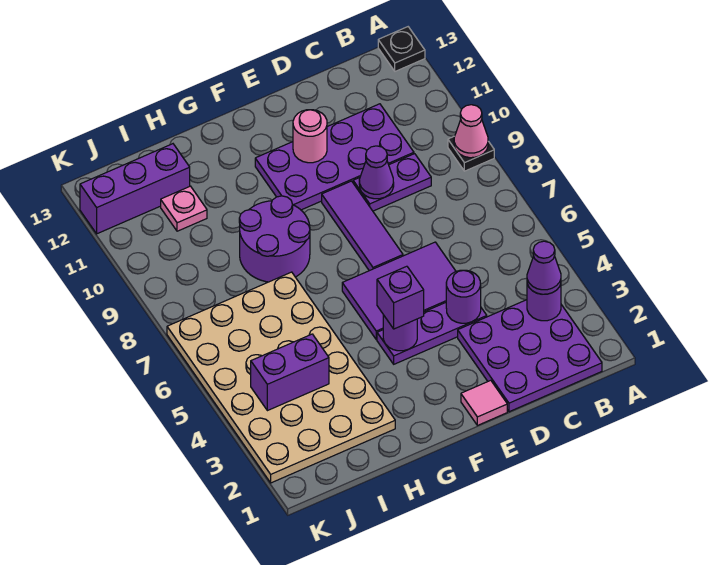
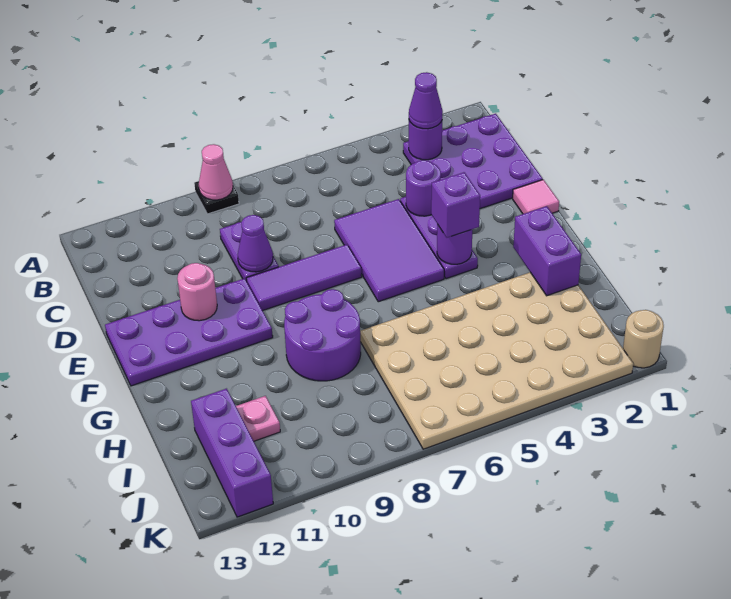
black 1x1 plate [378,27,425,71] -> none
purple 2x4 plate [255,104,414,210] -> purple 2x4 plate turned to [105,278,273,386]
purple 1x2 brick [251,334,329,411] -> purple 1x2 brick moved to [513,206,581,296]
none -> tan 1x1 round brick [623,310,664,368]

